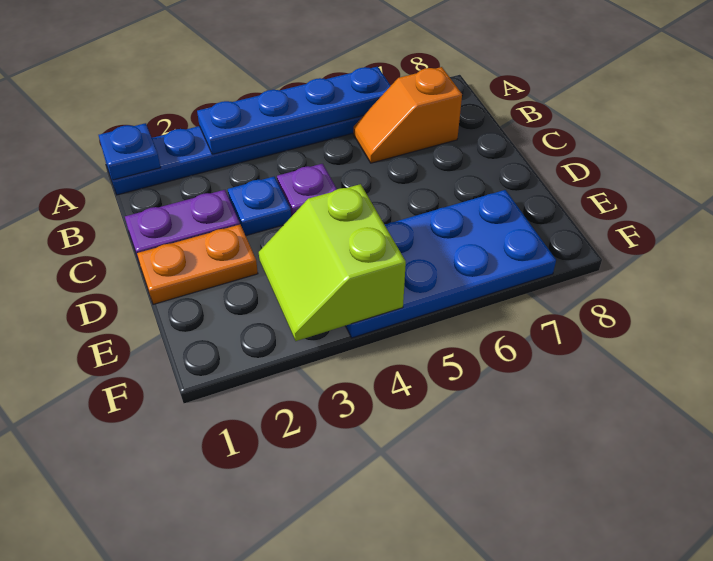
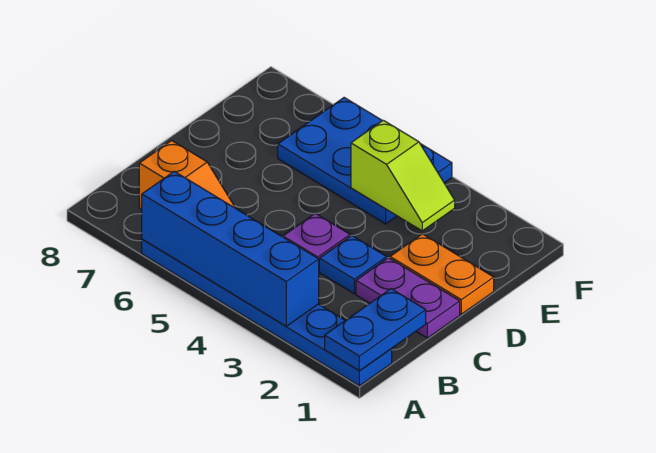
blue 1x1 plate [99,123,161,180] -> blue 1x2 plate [325,289,426,371]
blue 1x4 plate [197,67,391,154] -> blue 1x4 brick [142,171,319,326]
lime 2x2 slope [259,184,406,341] -> lime 1x2 slope [351,120,455,231]
blue 2x4 plate [346,190,556,338] -> blue 2x3 plate [278,98,452,224]

